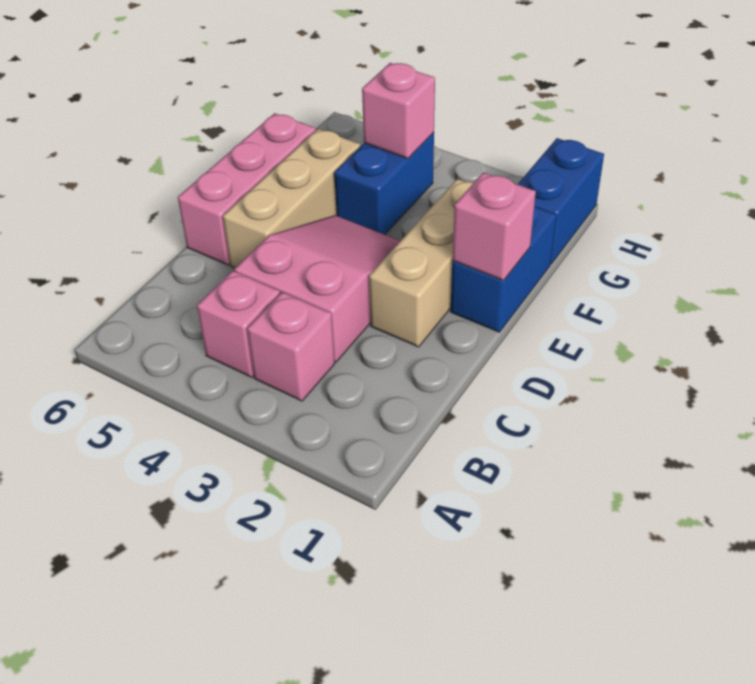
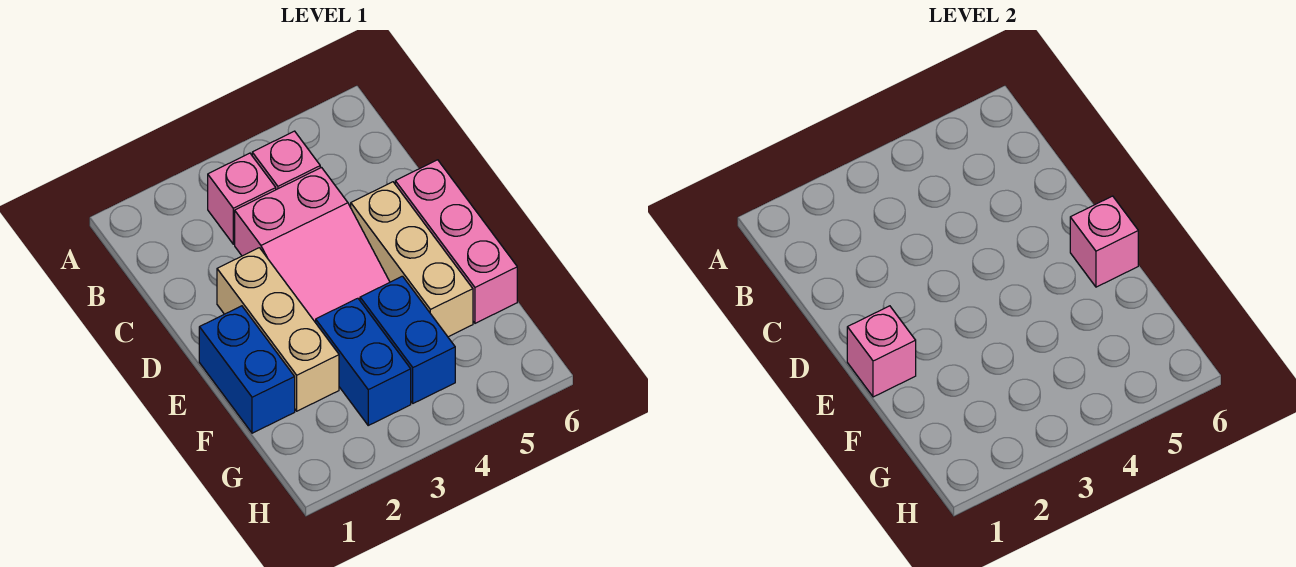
blue 1x2 brick [518,138,604,264] -> blue 1x2 brick moved to [316,298,411,425]
pink 1x1 brick [362,63,435,159] -> pink 1x1 brick moved to [1070,196,1138,287]

